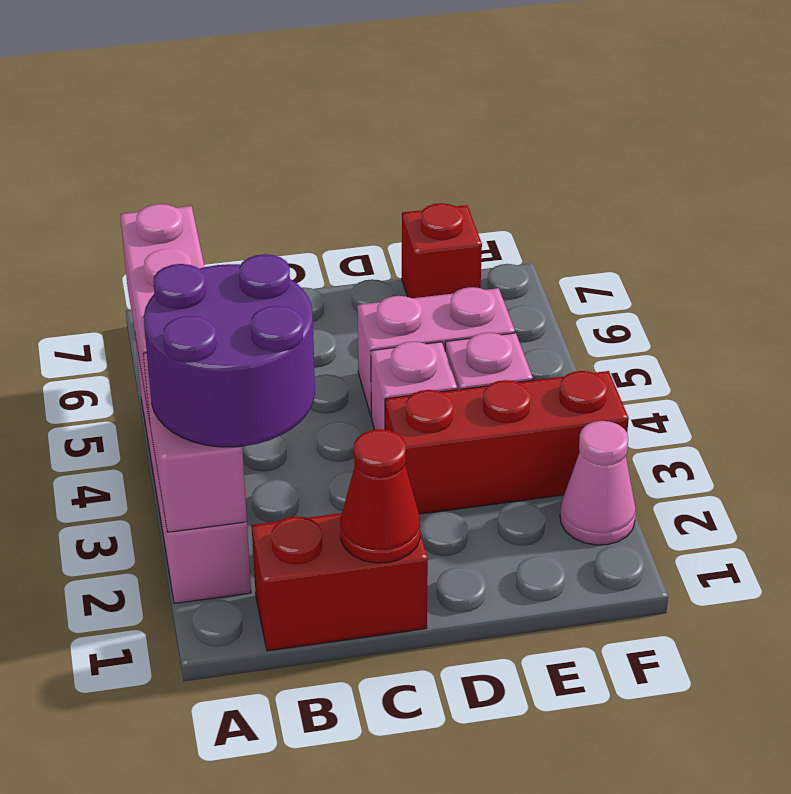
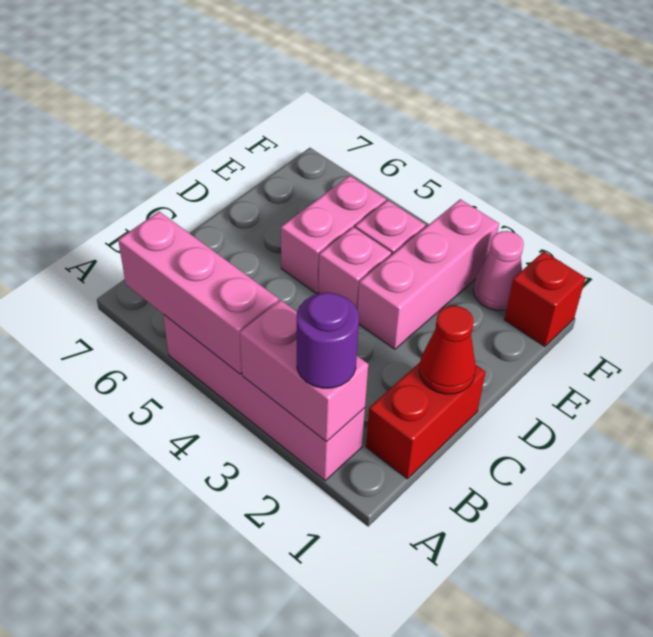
purple 2x2 round brick [144,254,315,447] -> purple 1x1 round brick [297,293,359,388]
red 1x3 brick [385,371,629,514] -> pink 1x3 brick [358,199,499,349]
red 1x1 brick [402,203,482,298] -> red 1x1 brick moved to [504,251,586,347]

